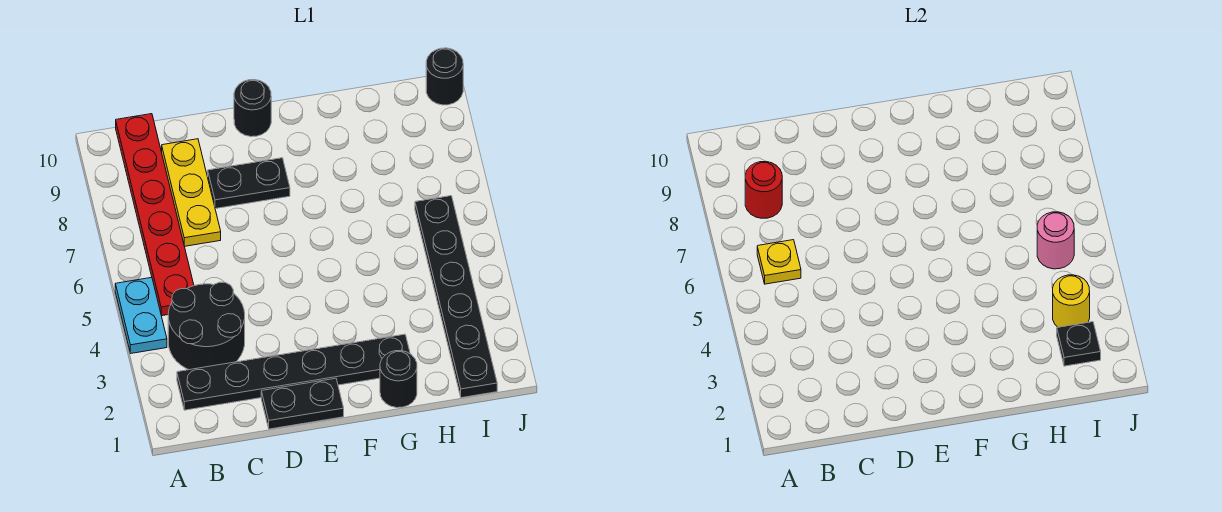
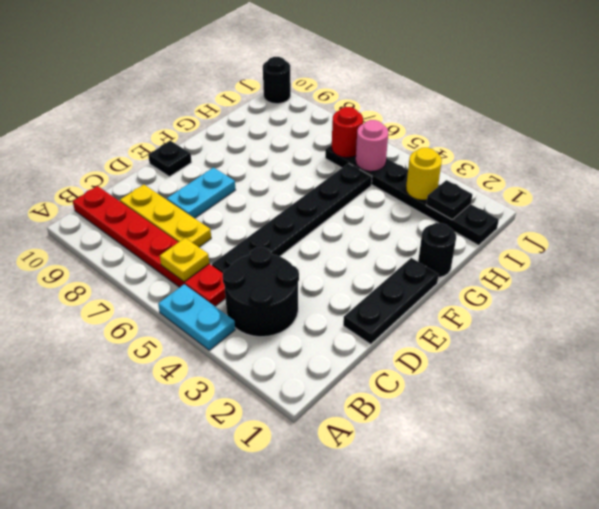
black 1x6 plate [177,334,410,410] -> black 1x6 plate moved to [212,163,372,273]
red 1x1 round brick [745,161,782,218] -> red 1x1 round brick moved to [332,107,363,158]
black 1x2 plate [261,378,344,429] -> black 1x3 plate [343,258,439,344]
black 1x2 plate [208,158,290,209] -> cyan 1x2 plate [167,168,235,218]
black 1x1 round brick [234,80,271,137] -> black 1x1 plate [148,141,192,177]

